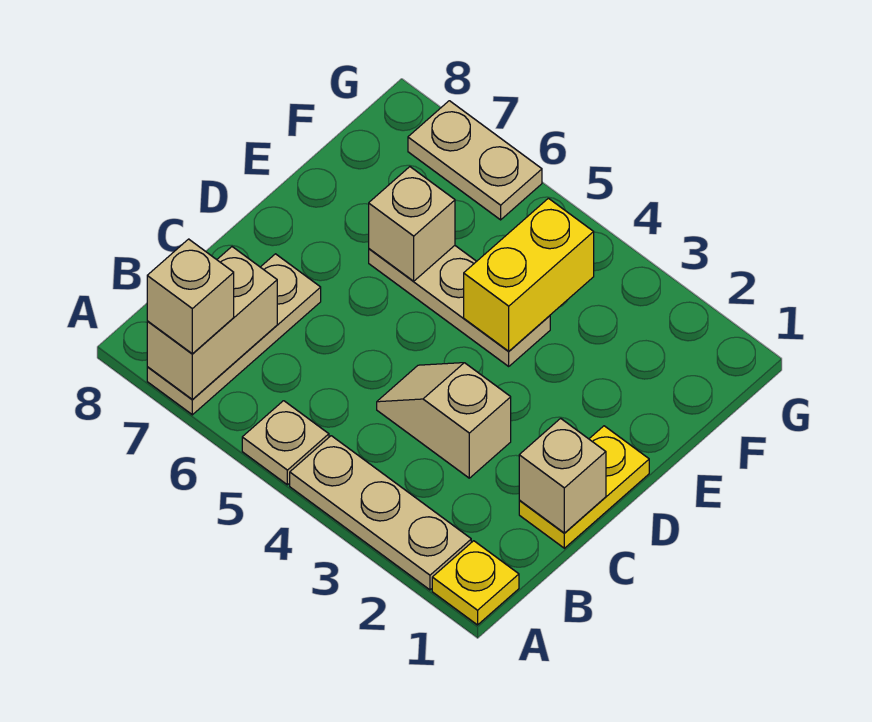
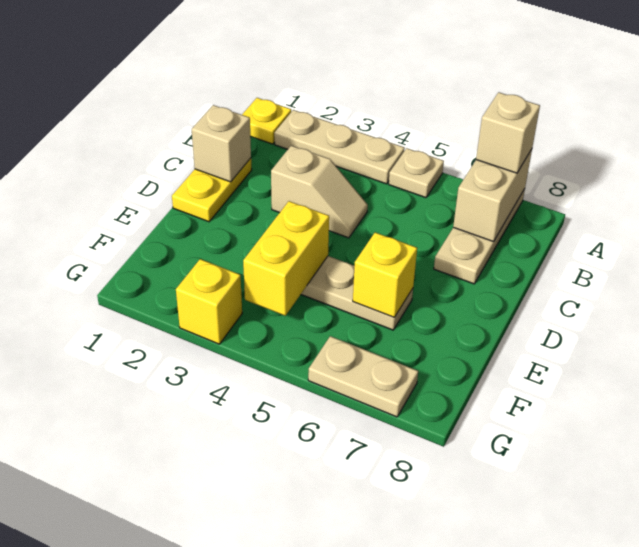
tan 1x1 brick [369,167,455,281] -> yellow 1x1 brick [353,232,417,317]
none -> yellow 1x1 brick [176,259,242,344]

